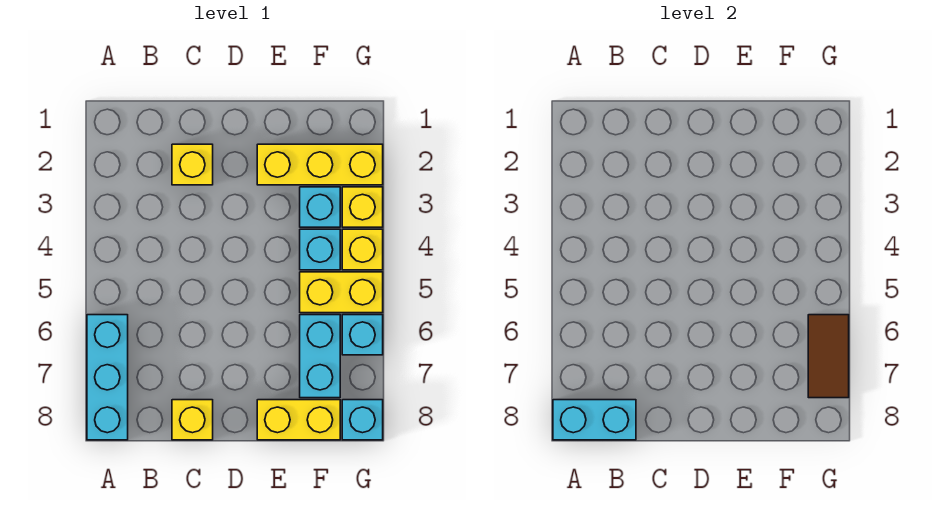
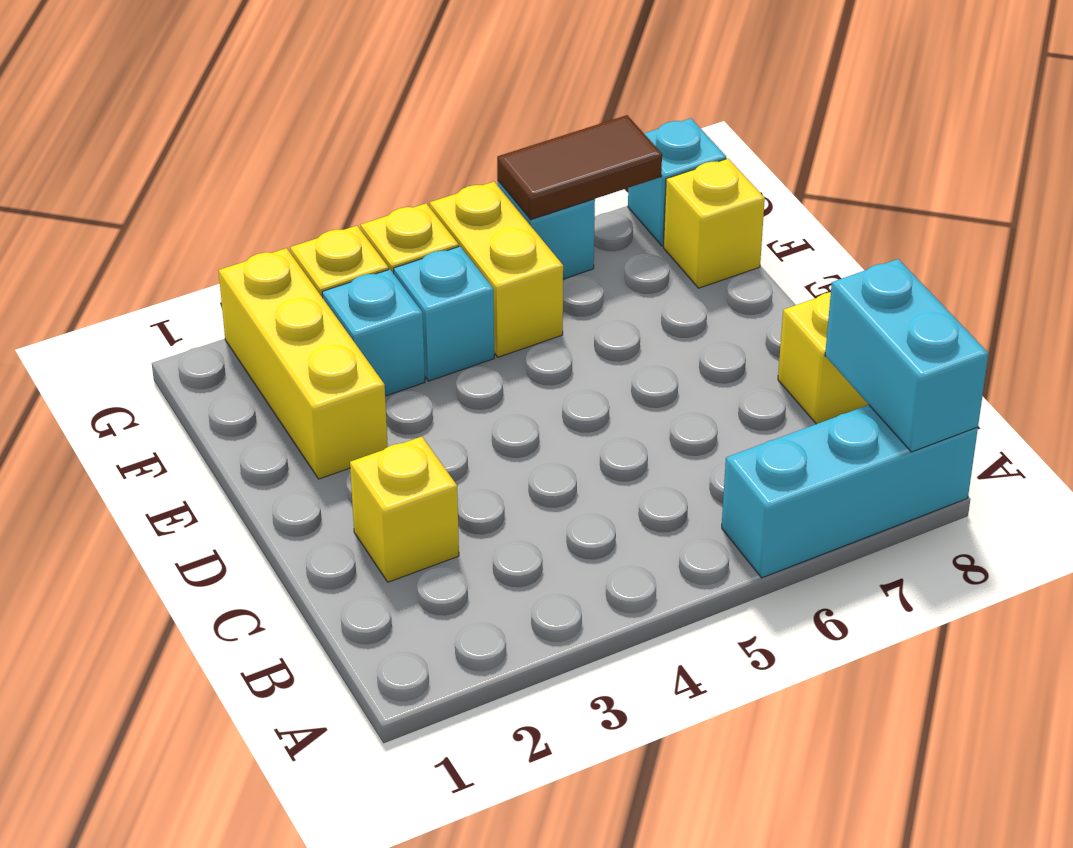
yellow 1x2 brick [257,400,340,440] -> yellow 1x1 brick [664,159,765,288]
cyan 1x2 brick [300,315,340,398] -> none

